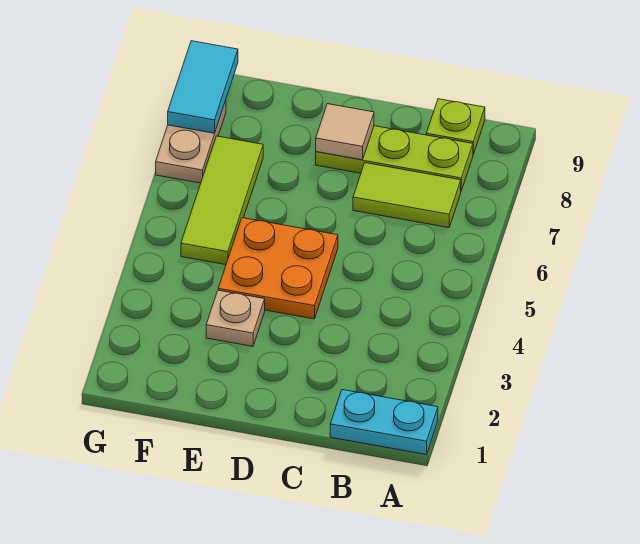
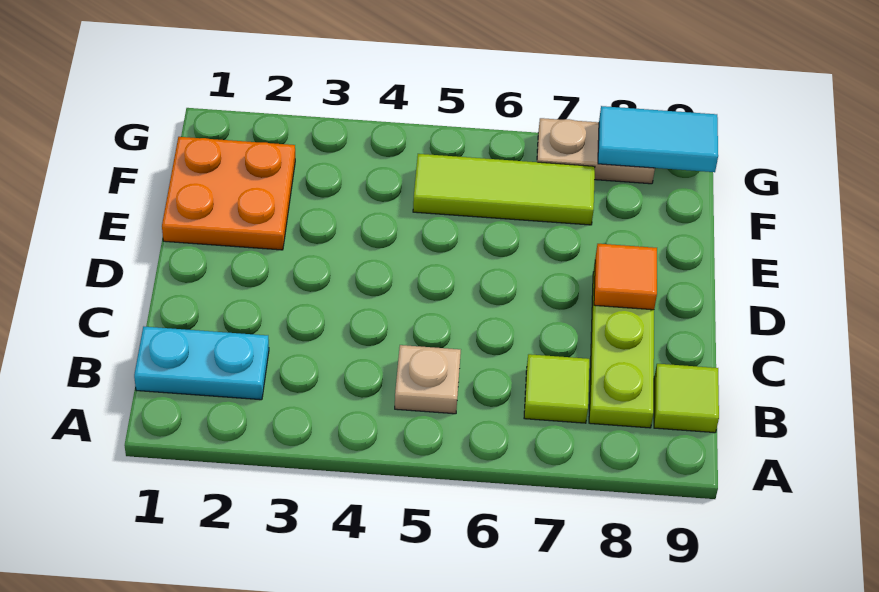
cyan 1x2 plate [330,390,438,454] -> cyan 1x2 plate turned to [134,327,269,400]
lime 1x2 tile [353,163,461,228] -> lime 1x1 tile [524,354,589,423]
lime 1x1 plate [426,99,485,155] -> lime 1x1 tile [654,364,719,433]
orange 2x2 plate [218,218,338,319] -> orange 2x2 plate moved to [162,137,295,250]
tan 1x1 tile [316,104,374,160] -> orange 1x1 tile [594,244,657,310]
tan 1x1 plate [206,290,265,346] -> tan 1x1 plate moved to [395,345,461,414]

